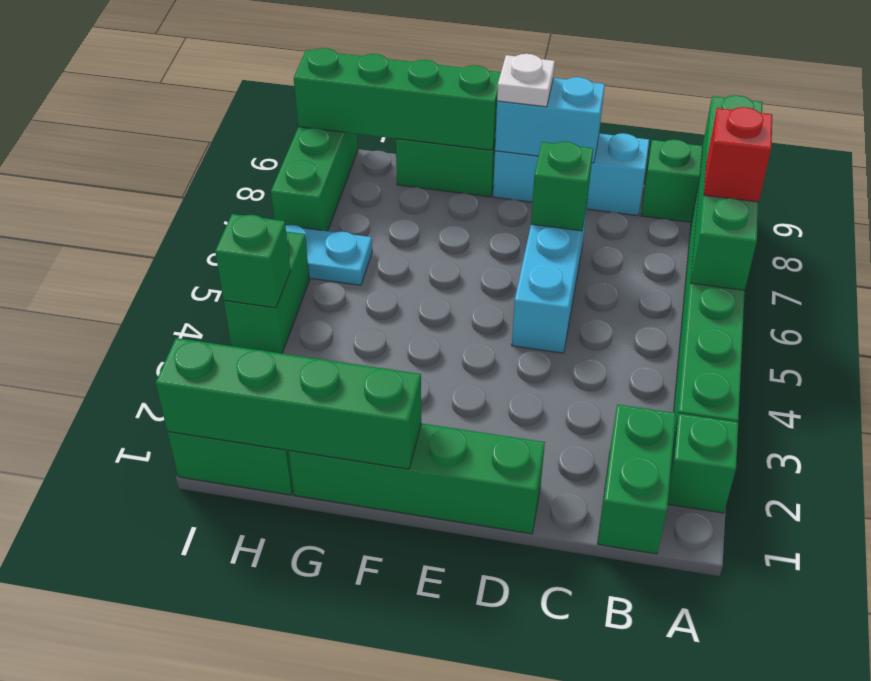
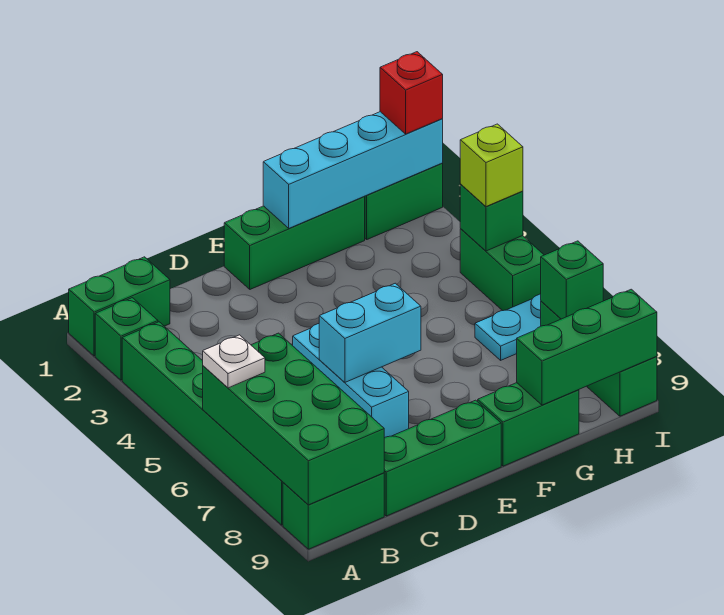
green 1x4 brick [691,95,763,290] -> green 2x4 brick [203,333,384,505]
red 1x1 brick [704,107,772,202] -> red 1x1 brick moved to [380,52,443,134]
green 1x2 brick [598,404,676,554] -> green 1x2 brick turned to [69,257,170,356]
cyan 1x3 brick [493,133,649,216] -> green 1x3 brick [384,400,501,516]
green 1x4 brick [288,423,545,534] -> green 1x3 brick [224,196,365,289]
green 1x1 brick [531,142,593,231] -> green 1x1 brick moved to [541,241,603,319]
cyan 1x2 brick [495,77,605,163] -> cyan 1x2 brick moved to [319,283,421,382]
white 1x1 plate [497,54,555,107] -> white 1x1 plate moved to [203,335,265,388]
green 1x4 brick [156,338,421,469] -> cyan 1x4 brick [263,112,443,228]
green 1x4 brick [294,48,501,150] -> green 1x3 brick [517,289,657,405]
none -> lime 1x1 brick [460,124,523,207]

